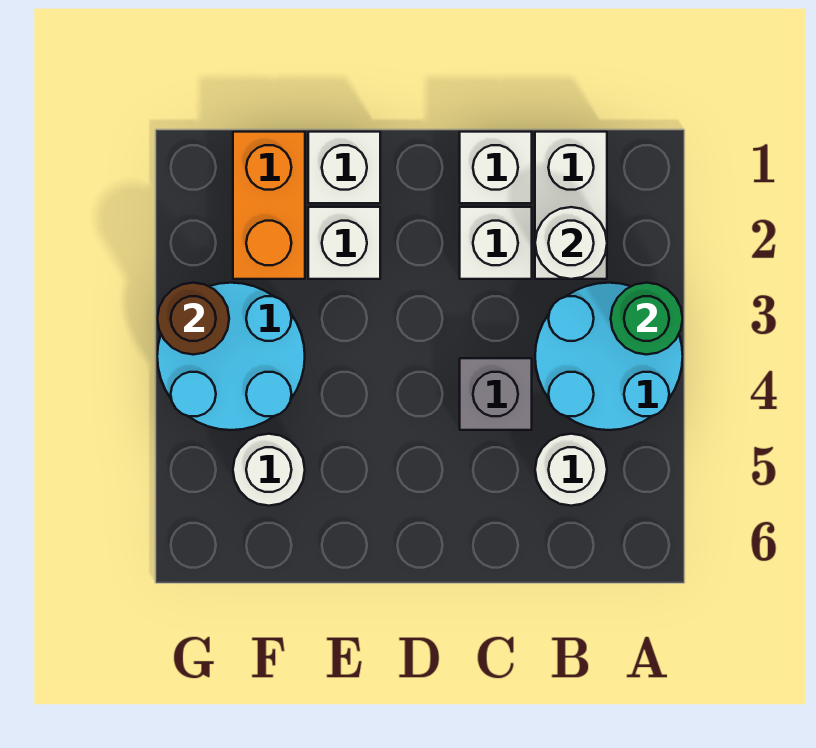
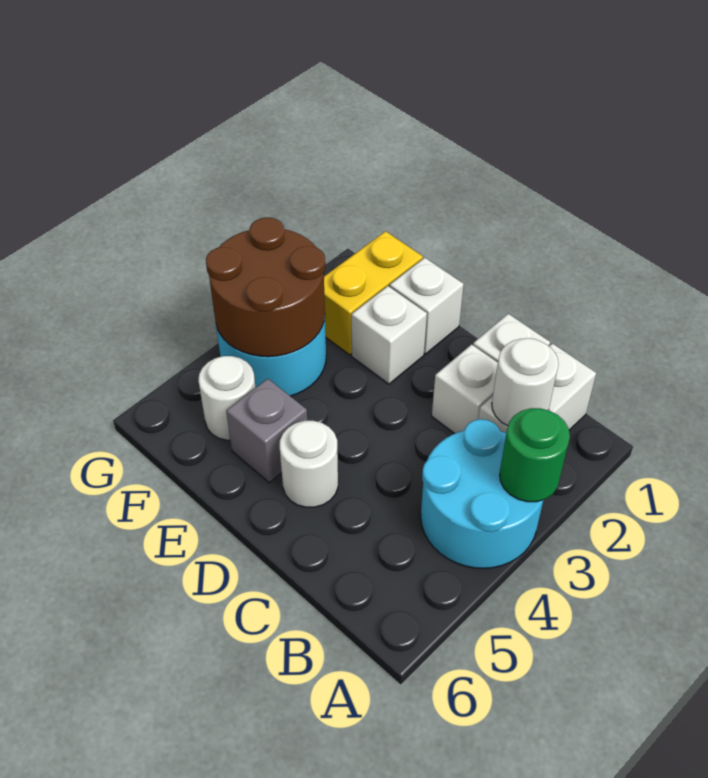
white 1x1 round brick [535,434,607,506] -> white 1x1 round brick moved to [280,421,338,507]
grey 1x1 brick [460,358,532,430] -> grey 1x1 brick moved to [226,378,307,483]
orange 1x2 brick [233,132,305,279] -> yellow 1x2 brick [324,231,423,355]
brown 1x1 round brick [157,283,229,355] -> brown 2x2 round brick [206,218,325,357]

